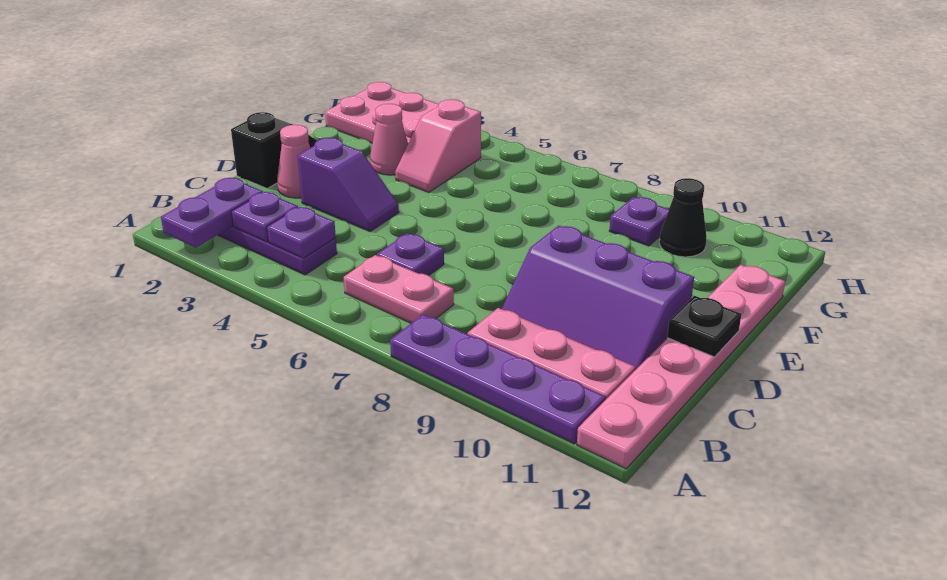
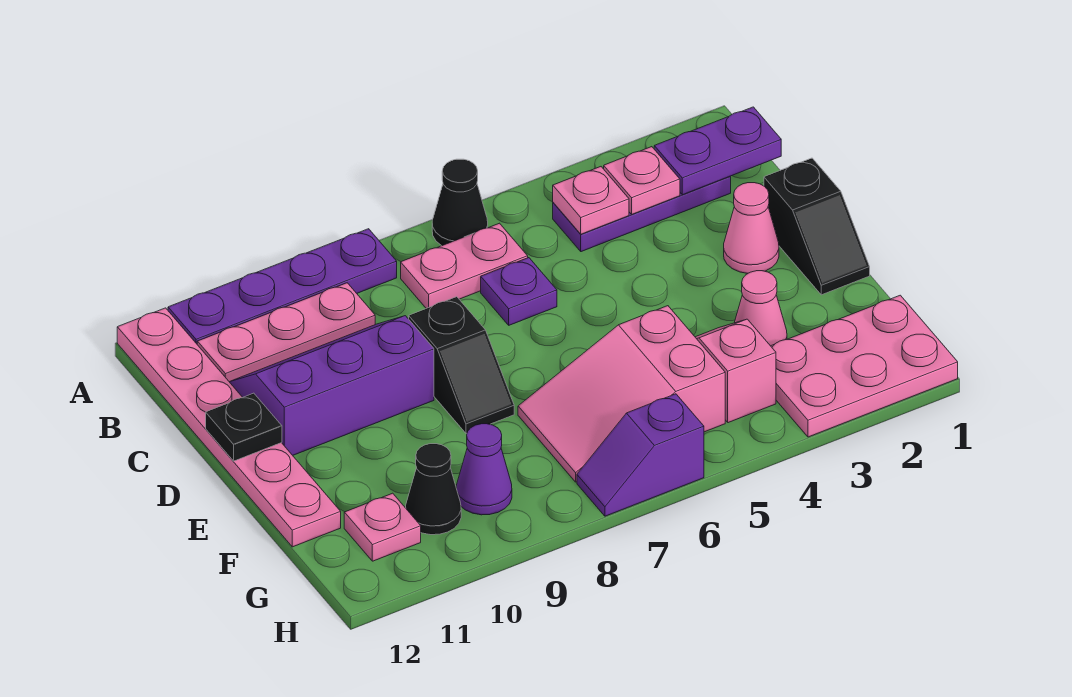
purple 1x2 plate [161,178,263,248] -> purple 1x2 plate turned to [654,107,781,195]
none -> black 1x1 cone [432,159,488,246]
purple 1x1 plate [232,192,298,242] -> pink 1x1 plate [604,147,680,214]
purple 1x1 plate [267,207,336,258] -> pink 1x1 plate [553,167,629,234]
purple 1x2 slope [298,138,399,231] -> purple 1x2 slope moved to [577,394,704,516]
none -> black 1x2 slope [409,297,514,433]
none -> pink 2x3 slope [518,306,725,482]
purple 1x1 plate [609,197,669,246] -> purple 1x1 cone [456,424,512,515]
none -> pink 1x1 plate [344,493,421,561]

